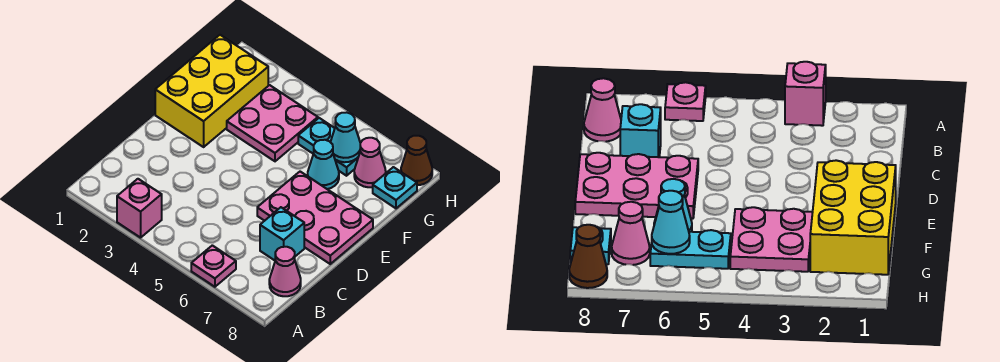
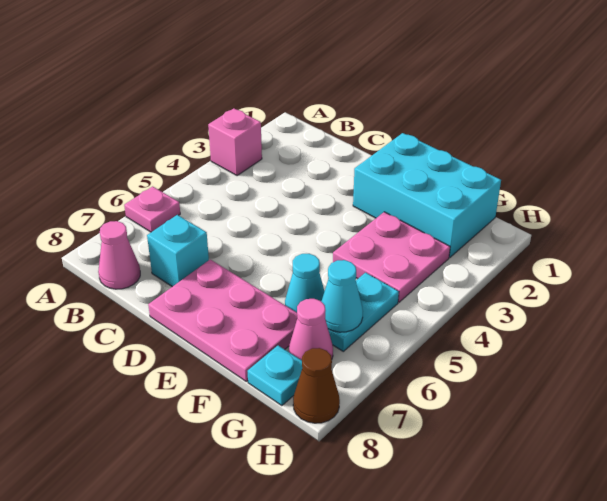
pink 2x3 plate [257,172,373,264] -> pink 2x3 plate turned to [148,259,297,381]
yellow 2x3 brick [155,35,268,147] -> cyan 2x3 brick [353,133,501,257]

